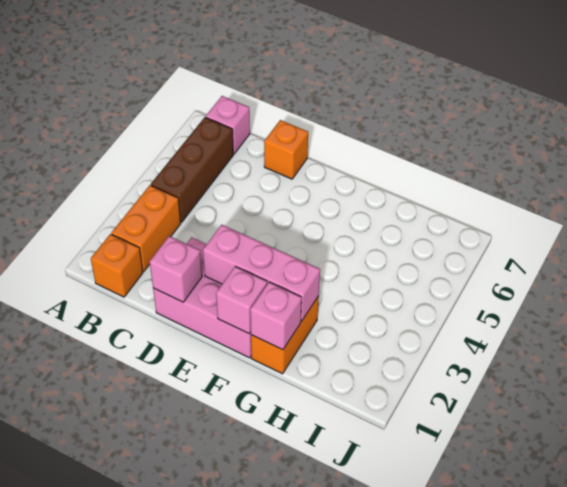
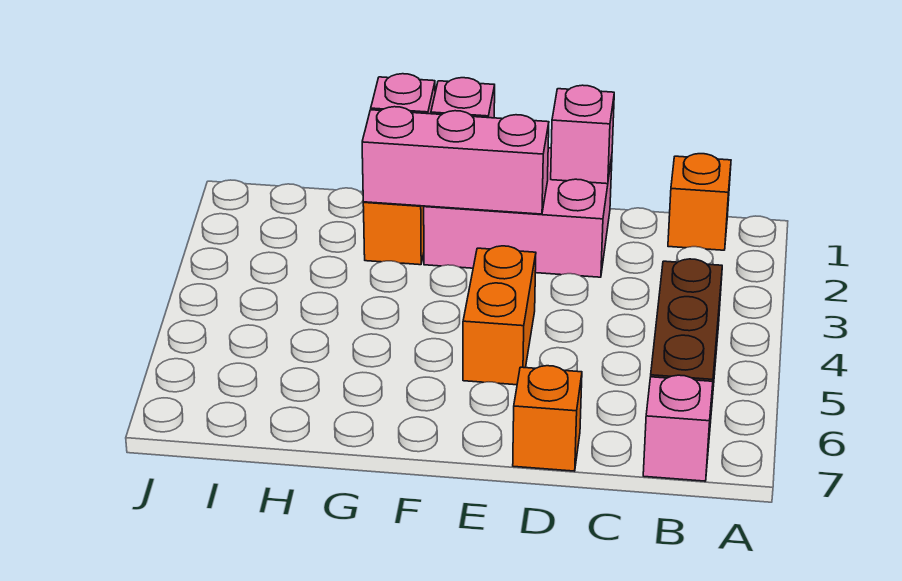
orange 1x2 brick [111,185,181,272] -> orange 1x2 brick moved to [463,246,536,385]

